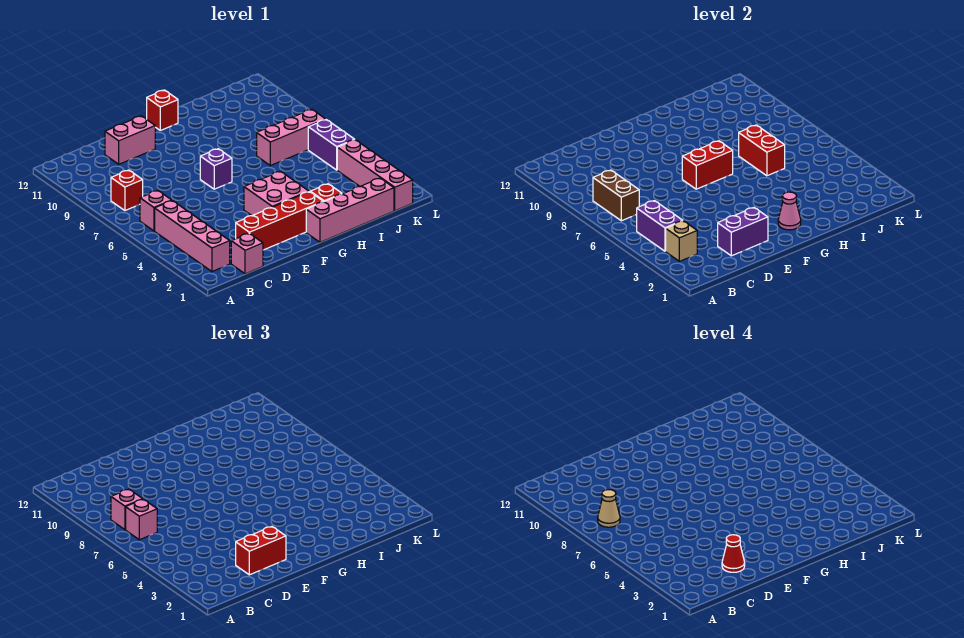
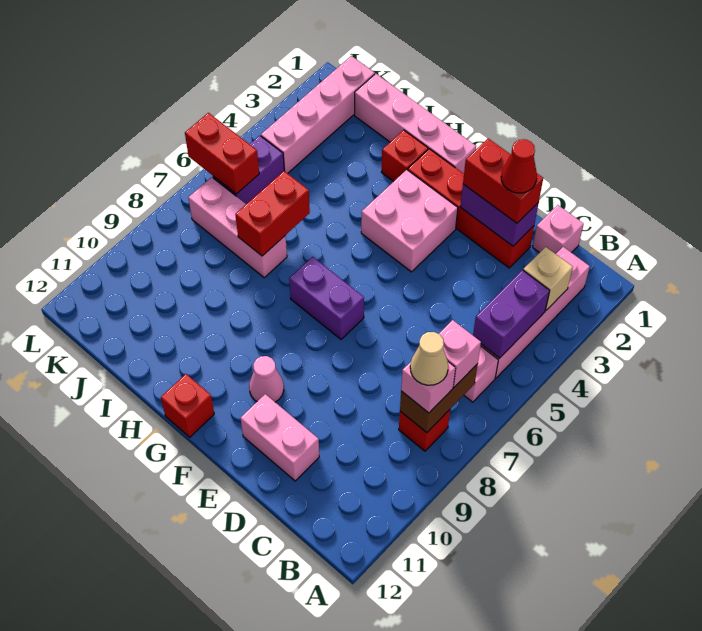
purple 1x1 brick [200,149,232,189] -> purple 1x2 brick [289,257,364,339]
red 1x2 brick [682,141,733,189] -> red 1x2 brick moved to [185,113,259,194]
pink 1x1 cone [778,192,801,230] -> pink 1x1 cone moved to [249,356,284,402]

